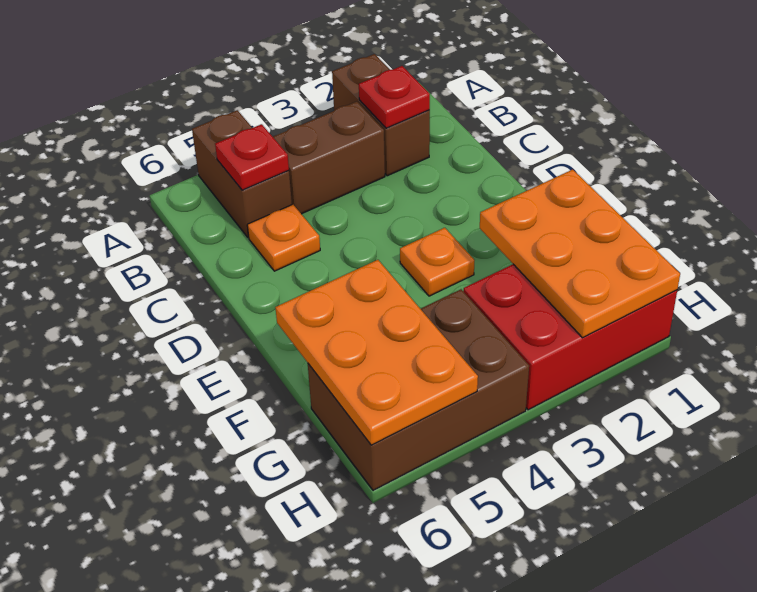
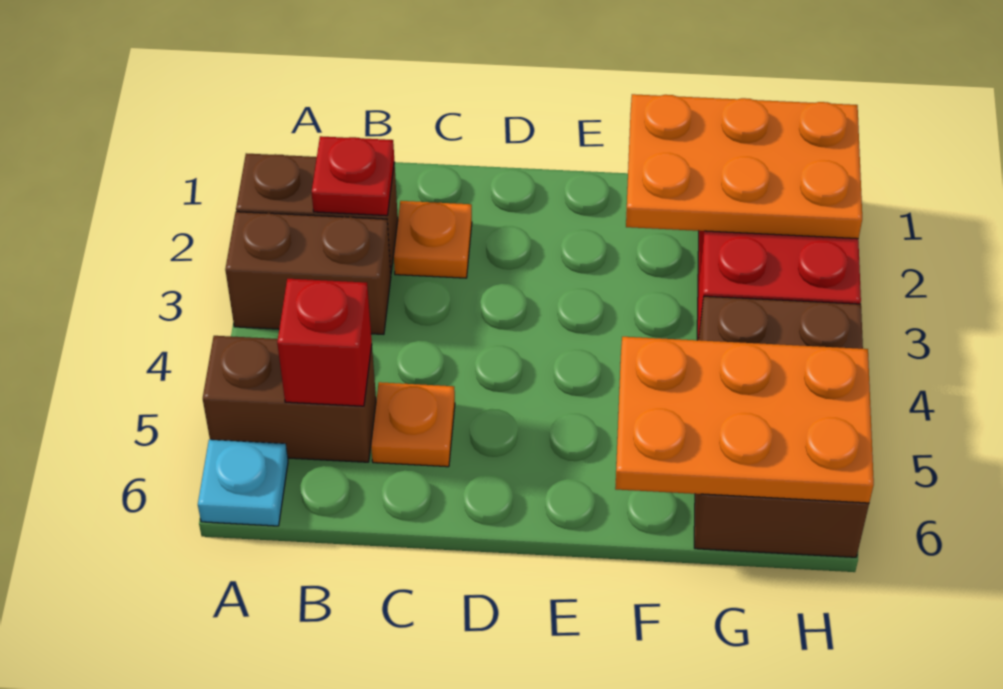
none -> cyan 1x1 plate [198,440,288,526]
brown 1x2 brick [273,101,385,214] -> brown 1x2 brick turned to [225,212,391,334]
red 1x1 plate [215,124,289,190] -> red 1x1 brick [277,279,372,406]
orange 1x1 plate [400,228,474,296] -> orange 1x1 plate moved to [394,201,472,278]

